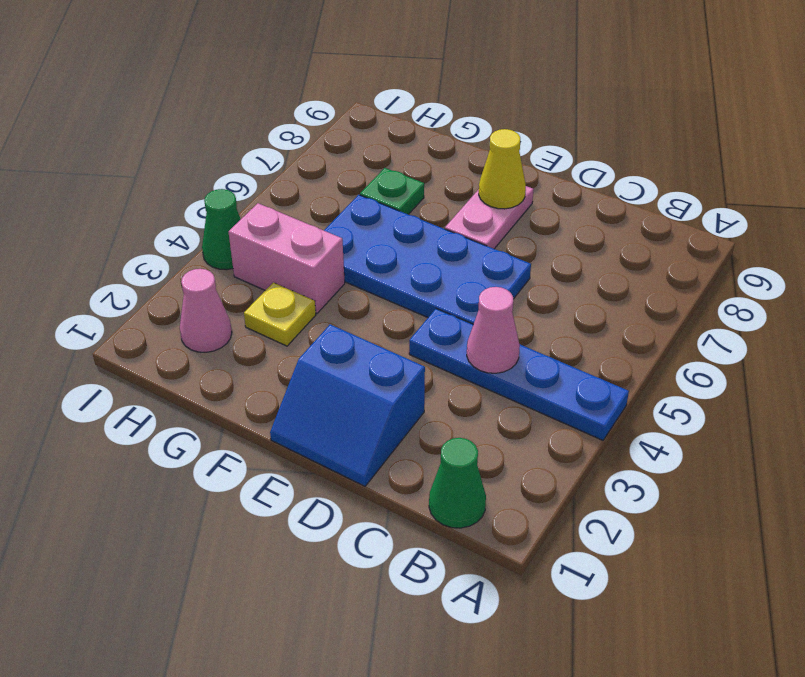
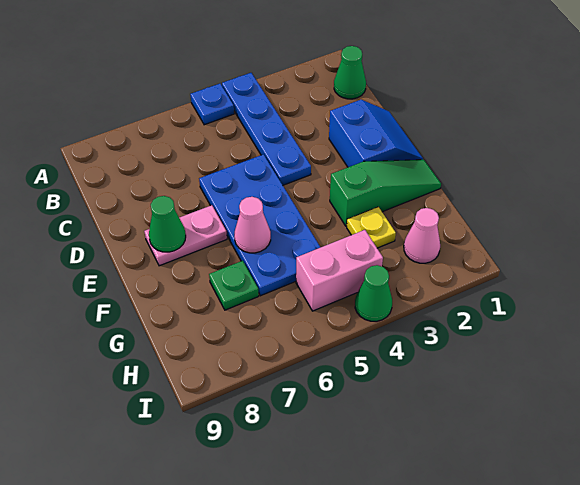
none -> blue 1x1 plate [190,84,234,125]
pink 1x1 cone [467,287,520,373] -> pink 1x1 cone moved to [234,197,271,253]
yellow 1x1 cone [479,129,526,209] -> green 1x1 cone [149,196,186,252]
none -> green 1x3 slope [330,160,441,226]
pink 1x2 brick [228,203,345,313] -> pink 1x2 brick turned to [296,230,383,311]

